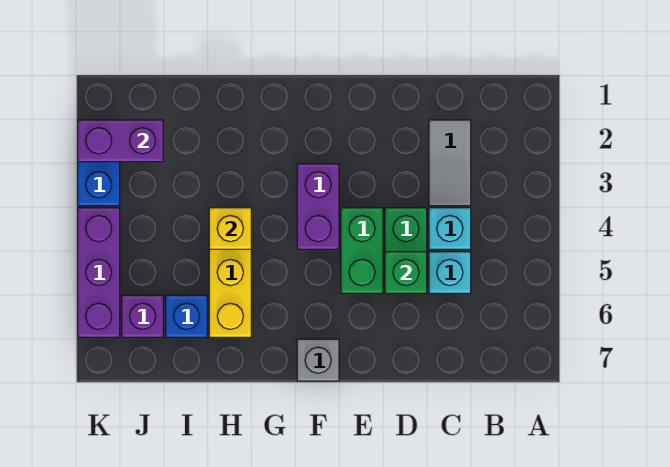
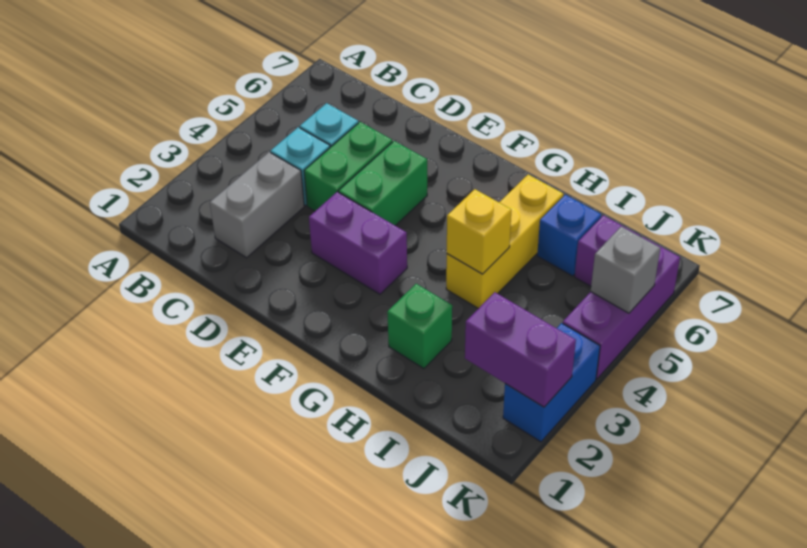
grey 1x2 tile [429,120,471,206] -> grey 1x2 brick [210,152,304,258]
green 1x1 brick [385,252,427,293] -> green 1x1 brick moved to [387,284,452,369]
purple 1x2 brick [297,164,339,249] -> purple 1x2 brick turned to [309,192,407,294]
grey 1x1 brick [297,339,339,381] -> grey 1x1 brick moved to [591,226,660,313]

